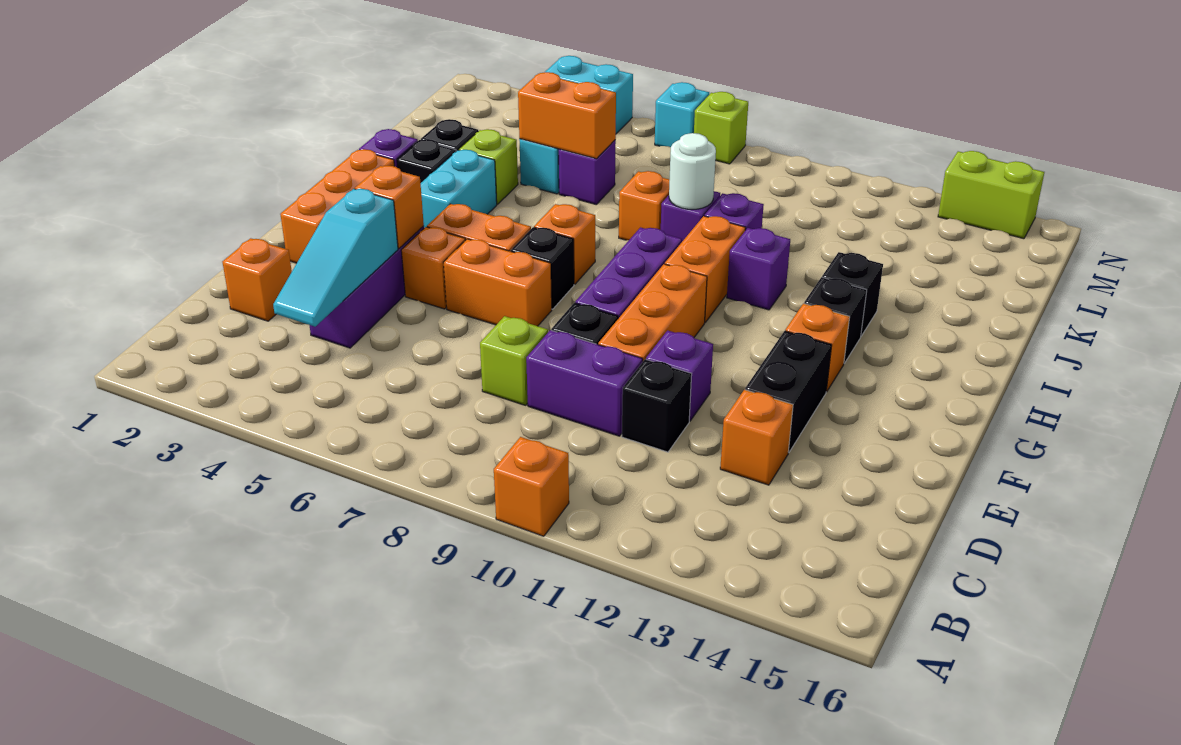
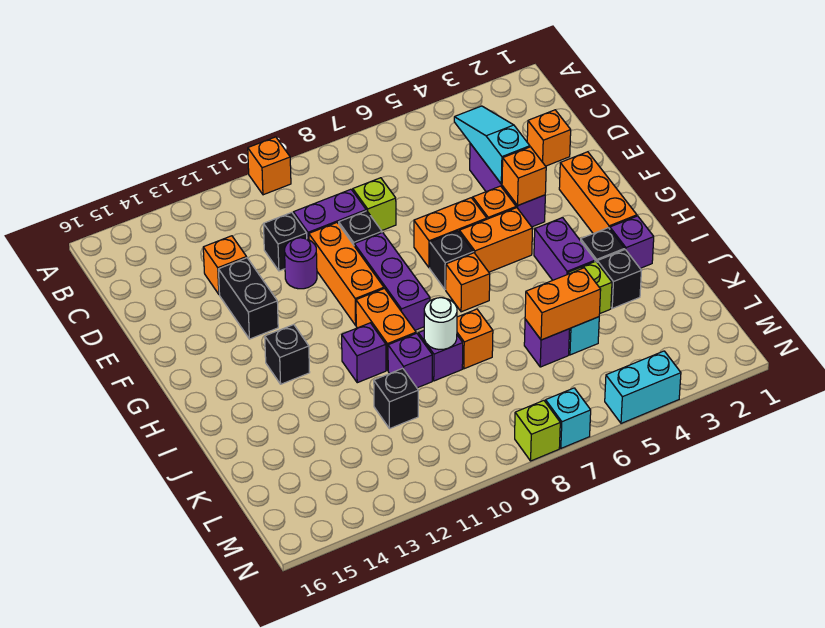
purple 1x1 brick [646,331,713,421] -> purple 1x1 round brick [285,238,317,289]
orange 1x1 brick [785,303,850,392] -> none
cyan 1x2 brick [421,150,497,228] -> purple 1x2 brick [534,218,595,280]
black 1x1 brick [822,252,883,336] -> black 1x1 brick moved to [374,368,418,429]
lime 1x2 brick [938,151,1044,239] -> none

